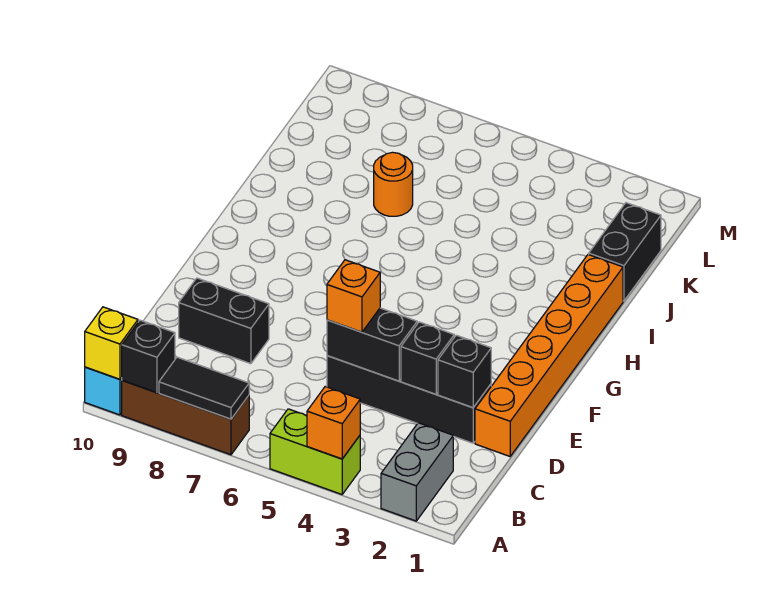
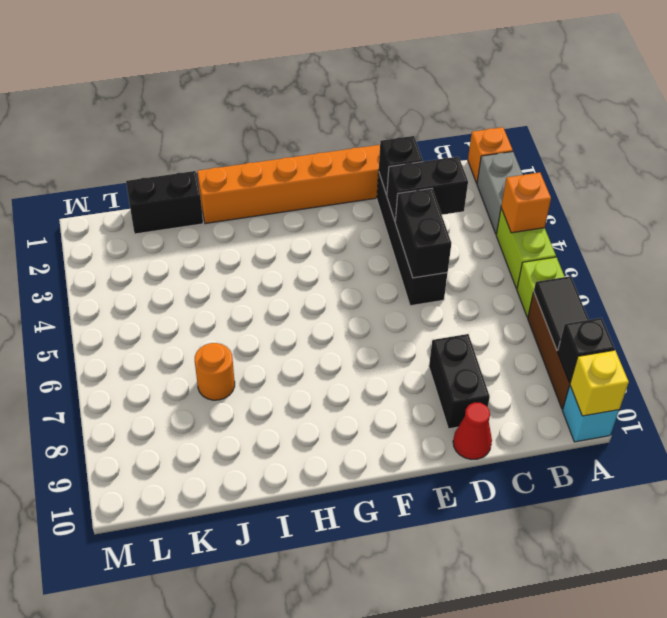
grey 1x2 brick [381,423,453,521] -> grey 1x2 brick turned to [477,152,523,234]
none -> lime 1x1 brick [517,257,565,317]
black 1x1 brick [401,322,454,394] -> black 1x2 brick [387,157,468,221]
orange 1x1 brick [327,260,380,332] -> orange 1x1 brick moved to [468,127,513,183]
none -> red 1x1 cone [453,403,492,459]

